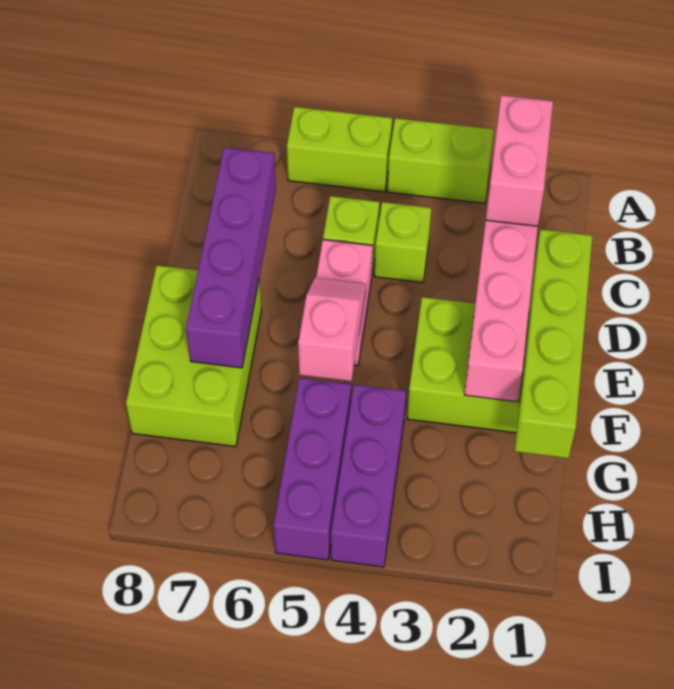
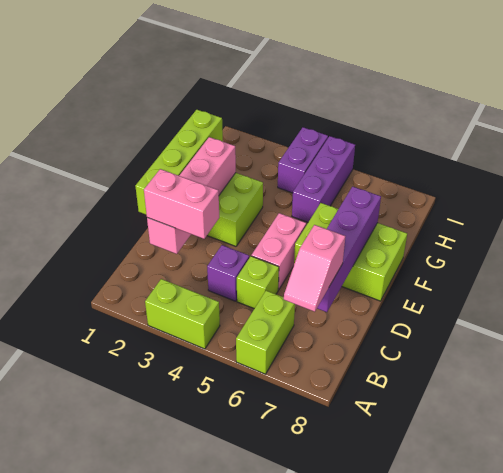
lime 1x2 brick [287,107,392,192] -> lime 1x2 brick turned to [236,291,295,374]
pink 1x2 brick [486,95,553,226] -> pink 1x2 brick turned to [144,169,219,239]
lime 1x1 brick [374,202,431,283] -> purple 1x1 brick [207,245,249,301]
pink 1x2 slope [298,278,366,381] -> pink 1x2 slope moved to [284,225,345,312]
lime 2x3 brick [126,265,262,447] -> lime 2x3 brick turned to [294,203,407,301]
purple 1x3 brick [331,384,406,567] -> purple 1x2 brick [278,127,328,193]

